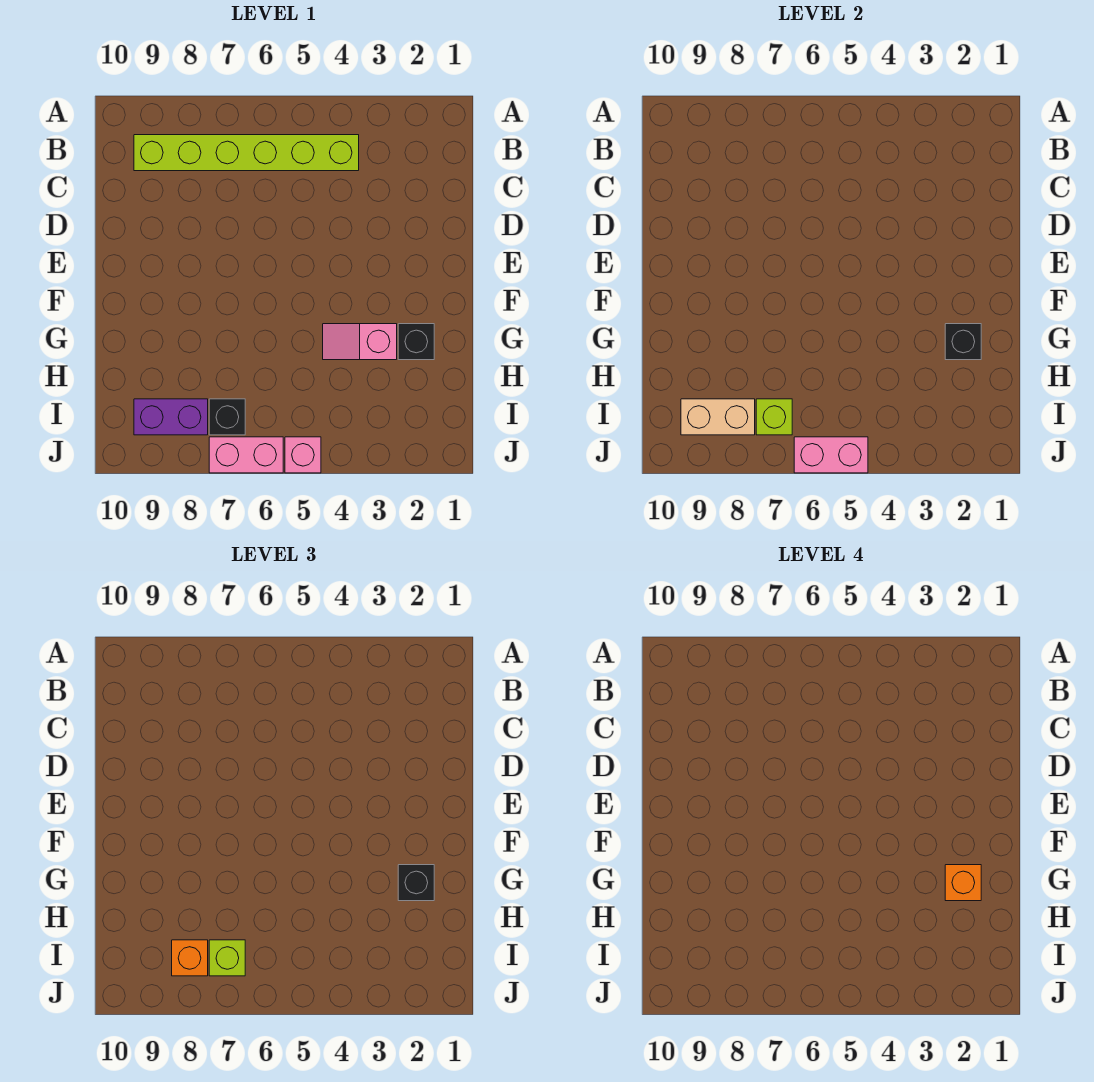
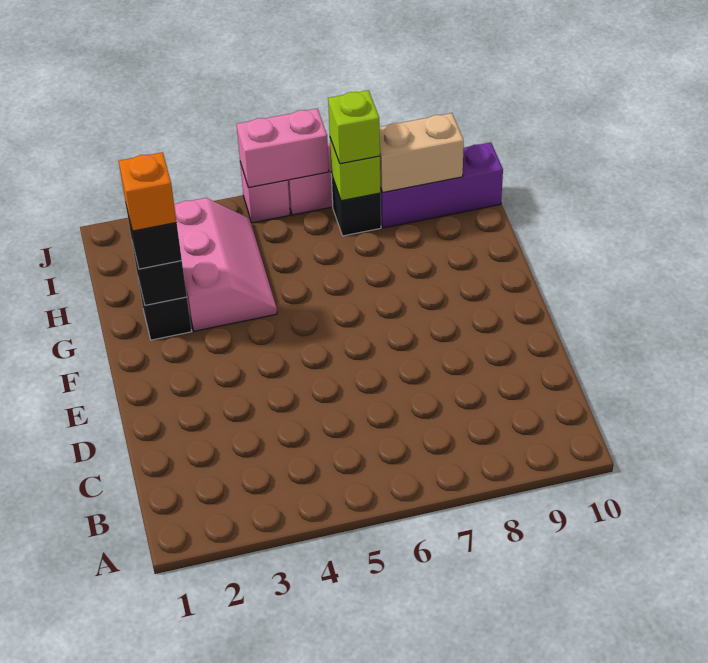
lime 1x6 brick [134,135,359,171] -> none
pink 1x2 slope [323,324,397,360] -> pink 2x3 slope [174,198,277,331]
purple 1x2 brick [134,399,208,435] -> purple 1x3 brick [380,142,503,228]
orange 1x1 brick [172,940,208,976] -> none

